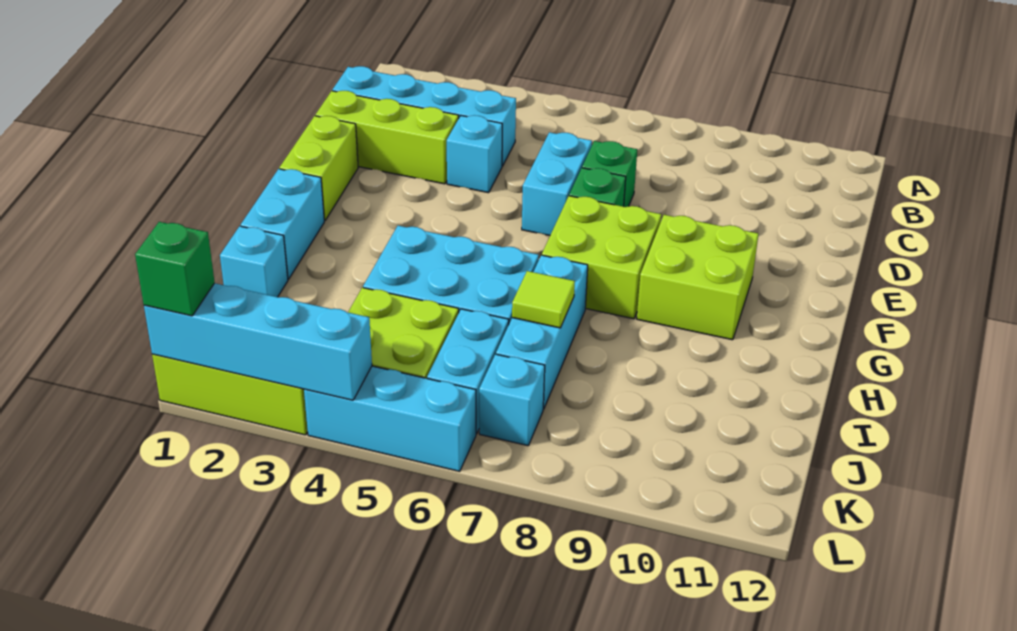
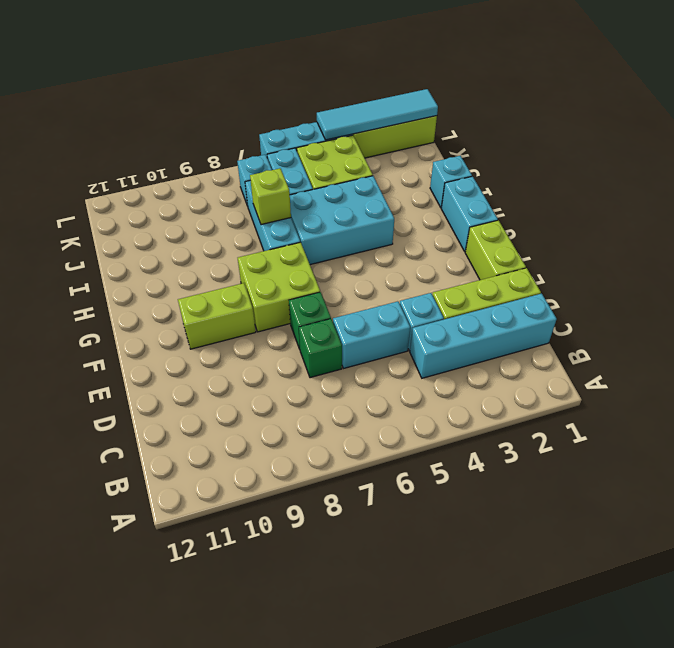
cyan 1x2 brick [522,132,592,236] -> cyan 1x2 brick turned to [333,301,410,368]
lime 2x2 brick [637,215,758,340] -> lime 1x2 brick [178,283,256,349]
lime 1x1 tile [512,271,575,328] -> lime 1x1 brick [250,168,291,225]
cyan 1x4 brick [144,283,372,400] -> cyan 1x4 tile [317,89,438,140]
green 1x1 brick [135,222,215,316] -> none

